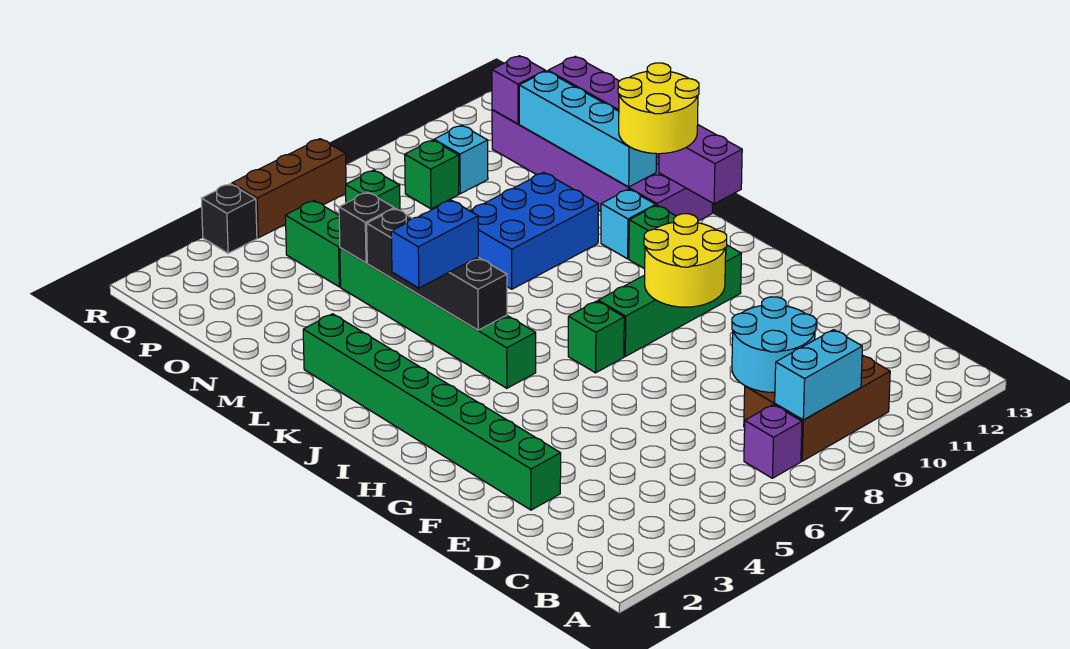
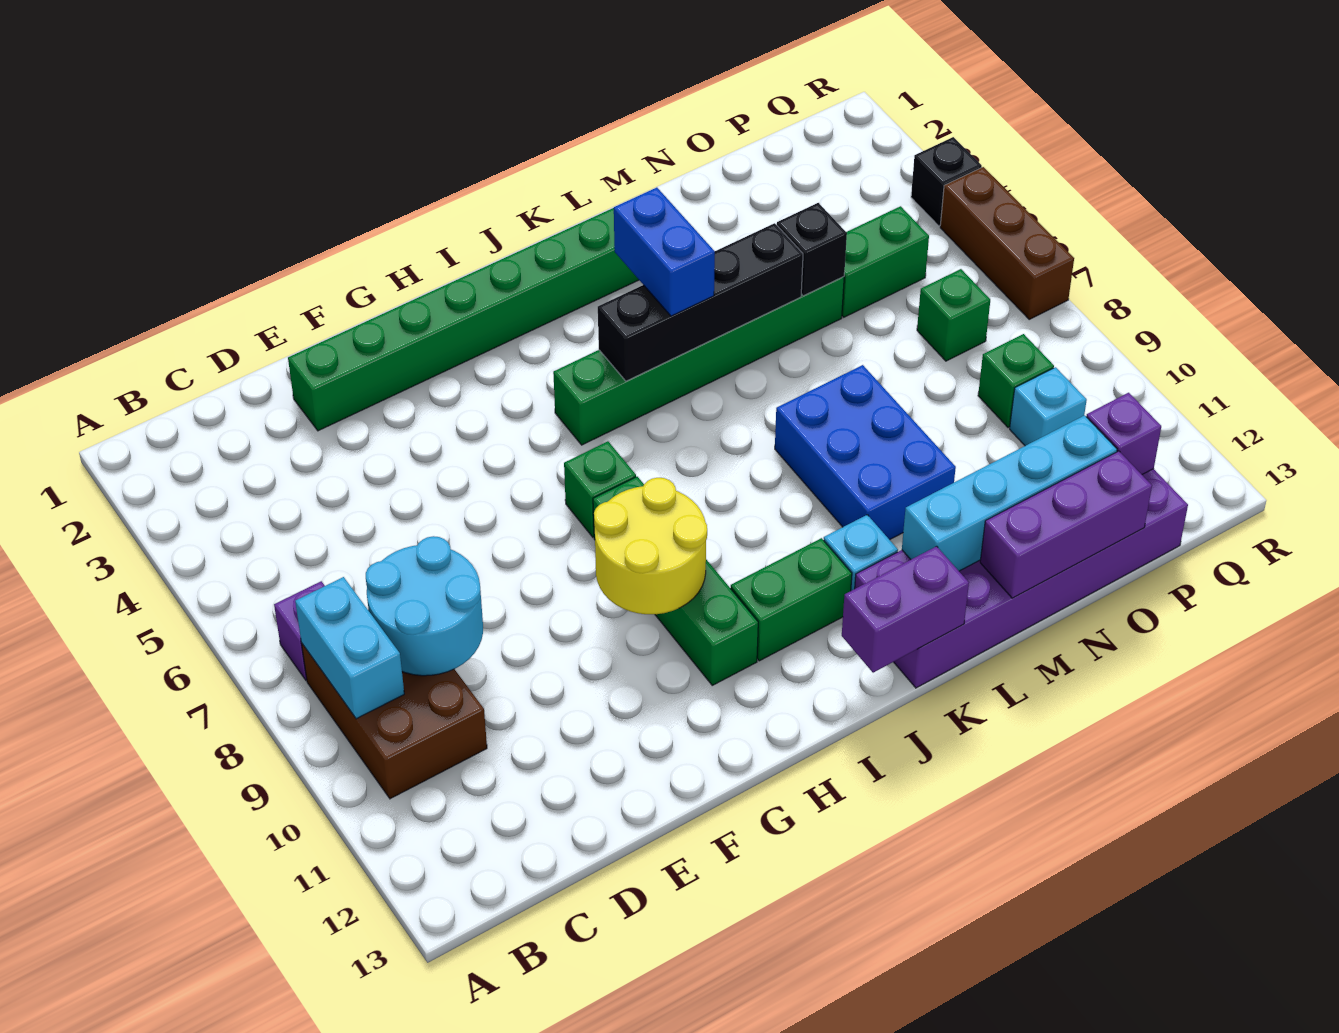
yellow 2x2 round brick [618,63,699,154] -> none

